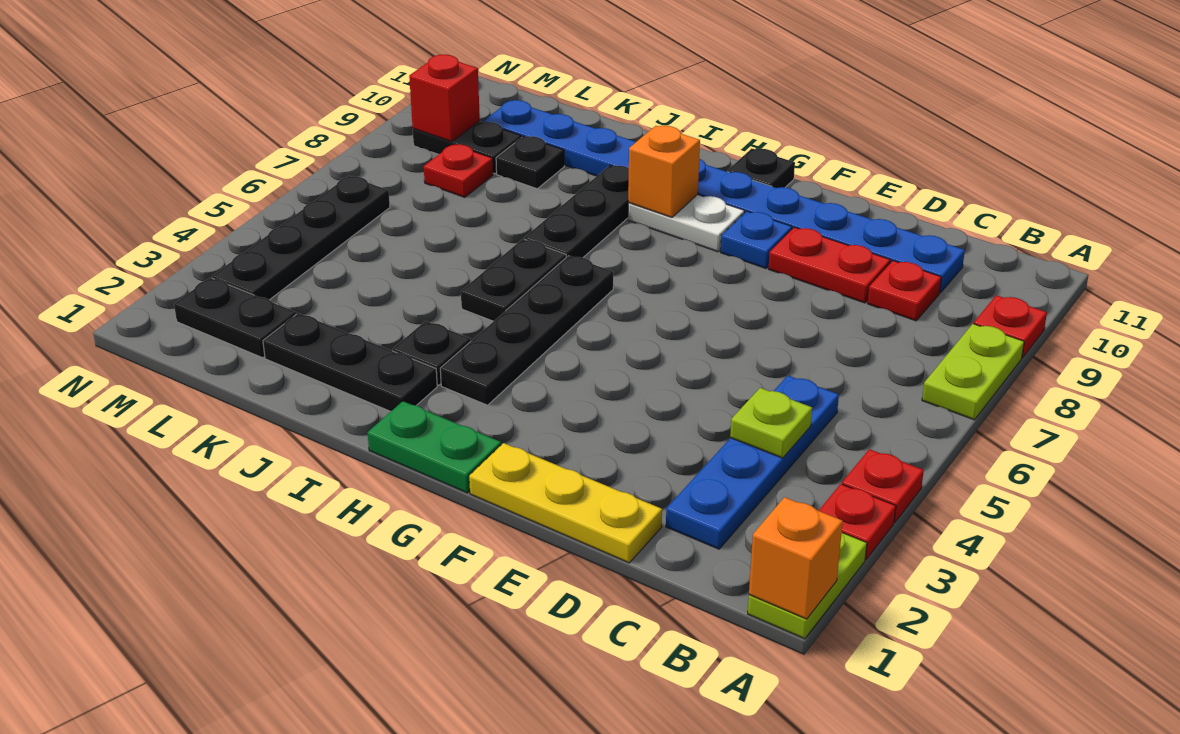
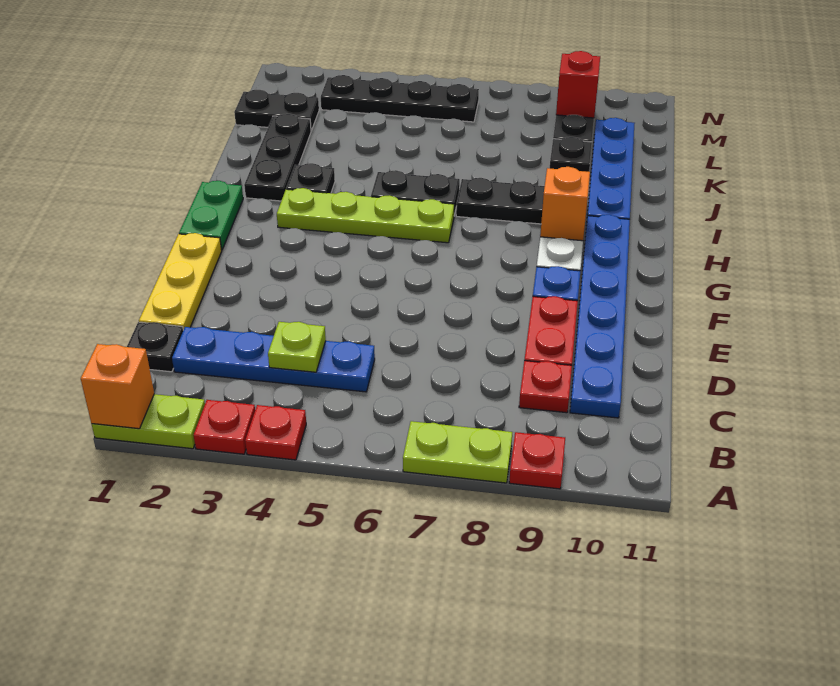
black 1x1 plate [728,148,795,188] -> black 1x1 plate moved to [127,322,183,372]
black 1x4 plate [440,256,613,405] -> lime 1x4 plate [277,188,454,243]
black 1x2 plate [174,278,296,358] -> black 1x2 plate turned to [234,90,319,131]
red 1x1 plate [424,144,493,197] -> none

